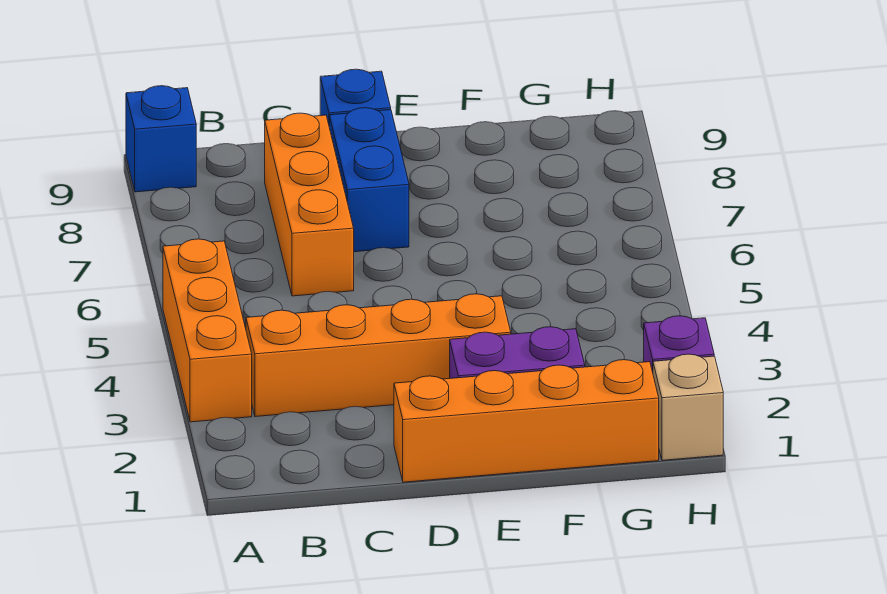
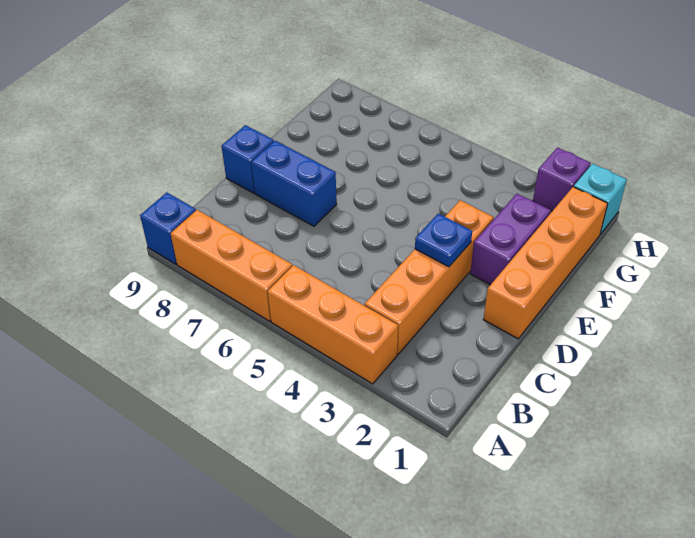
orange 1x3 brick [265,113,354,296] -> orange 1x3 brick moved to [171,210,292,321]
none -> blue 1x1 plate [415,213,472,267]
tan 1x1 brick [653,354,723,460] -> cyan 1x1 brick [574,164,627,235]

